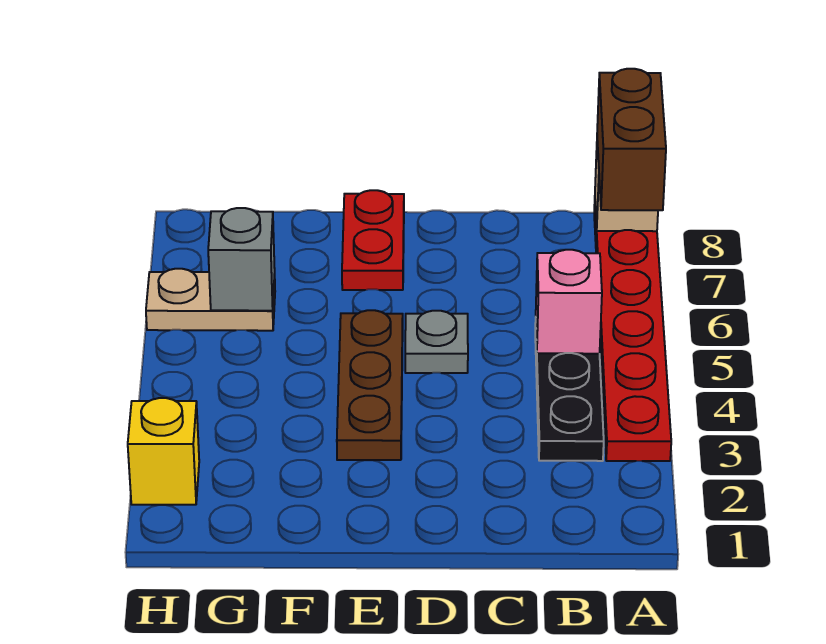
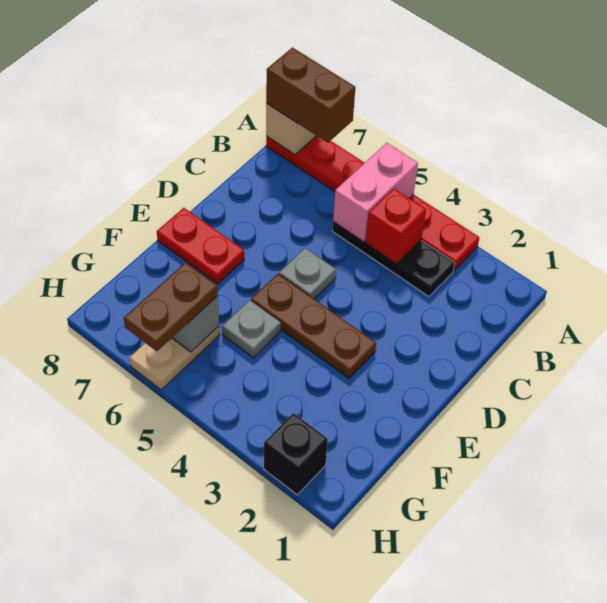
none -> red 1x1 brick [366,189,426,264]
pink 1x1 brick [536,250,602,354] -> pink 1x2 brick [333,143,418,242]
none -> grey 1x1 plate [222,300,281,358]
none -> brown 1x2 plate [124,263,218,351]
yellow 1x1 brick [128,398,199,505] -> black 1x1 brick [264,413,328,495]

